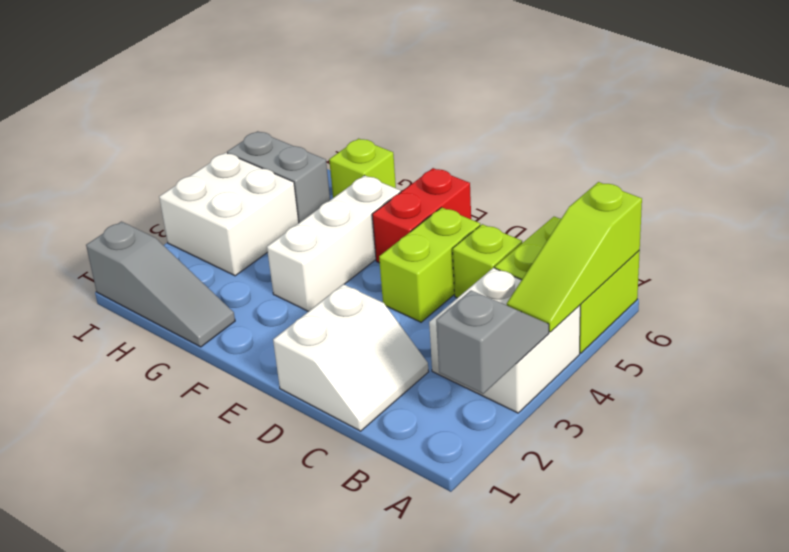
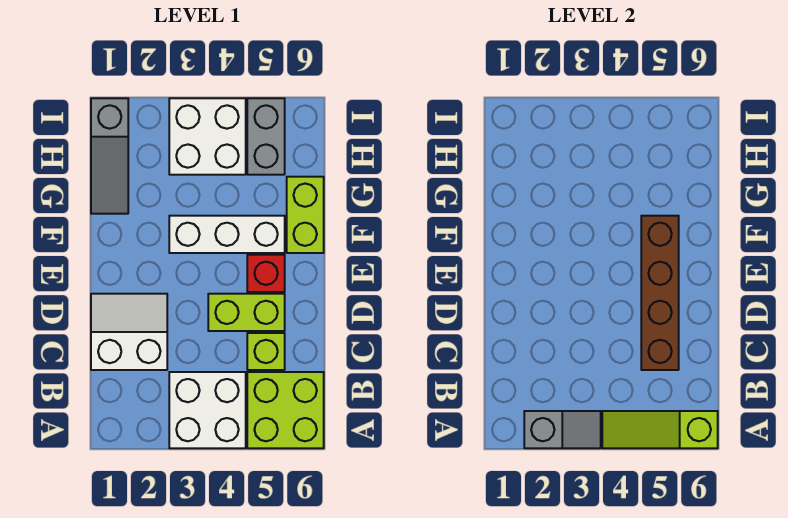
white 2x2 slope [273,284,428,431] -> white 2x2 slope turned to [91,294,167,370]
none -> brown 1x4 brick [641,216,679,370]
red 1x2 brick [372,168,471,263] -> red 1x1 brick [247,255,285,292]
lime 1x1 brick [329,139,396,198] -> lime 1x2 brick [287,177,324,253]

